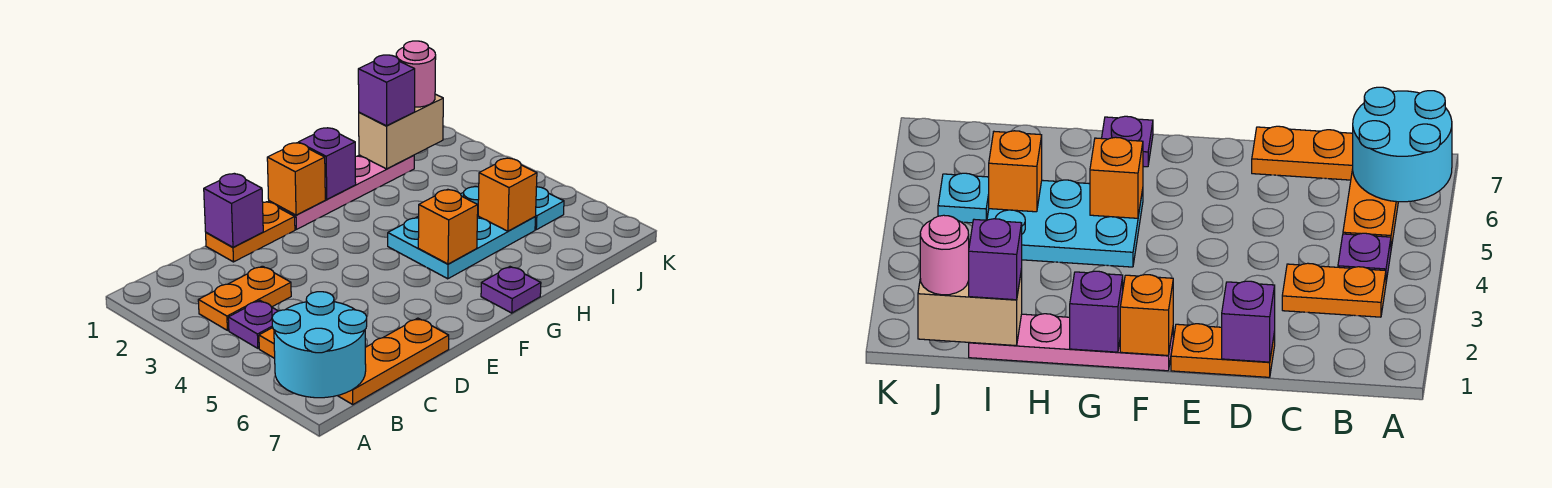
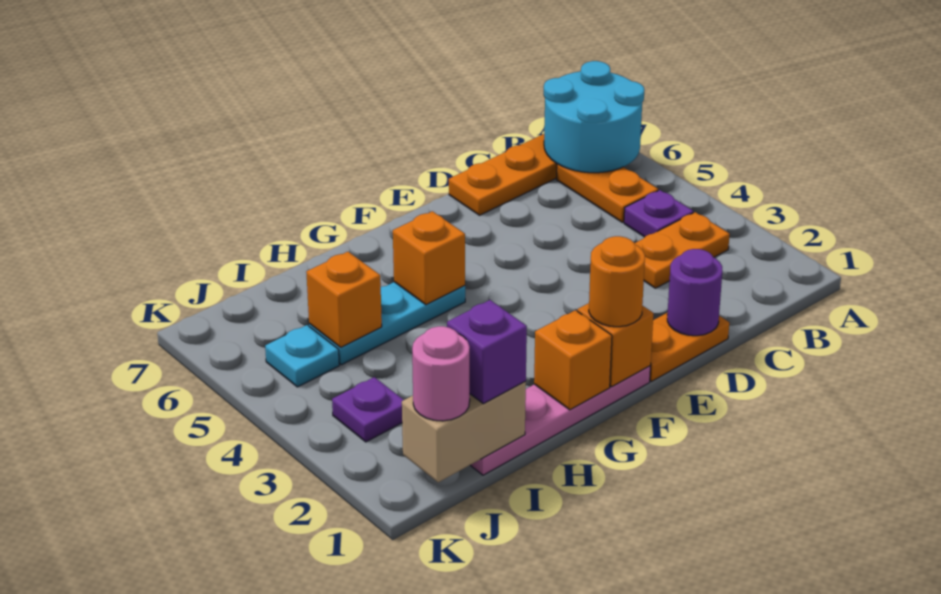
purple 1x1 brick [204,174,263,247] -> purple 1x1 round brick [667,249,722,336]
none -> orange 1x1 round brick [589,236,645,327]
purple 1x1 brick [298,128,356,199] -> orange 1x1 brick [534,310,612,410]
cyan 2x3 plate [388,186,535,279] -> cyan 1x3 plate [309,282,465,365]
purple 1x1 plate [481,267,541,313] -> purple 1x1 plate moved to [332,377,403,442]

